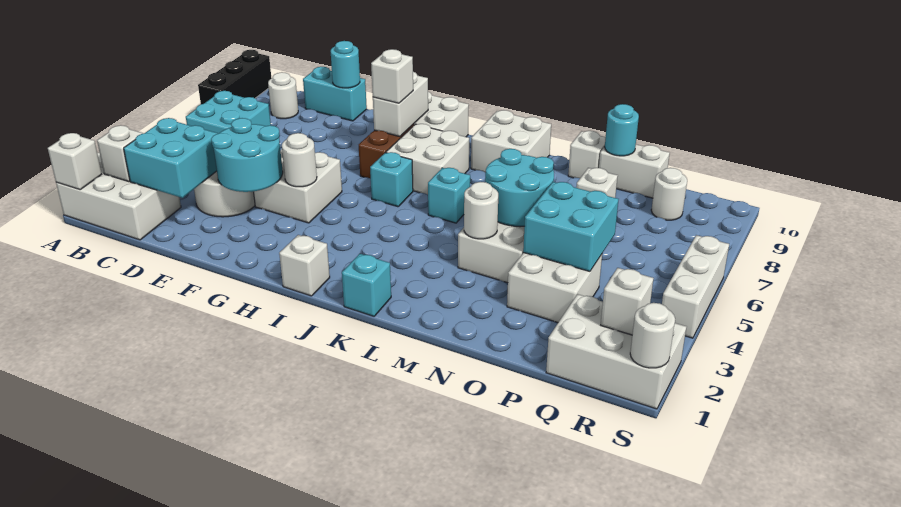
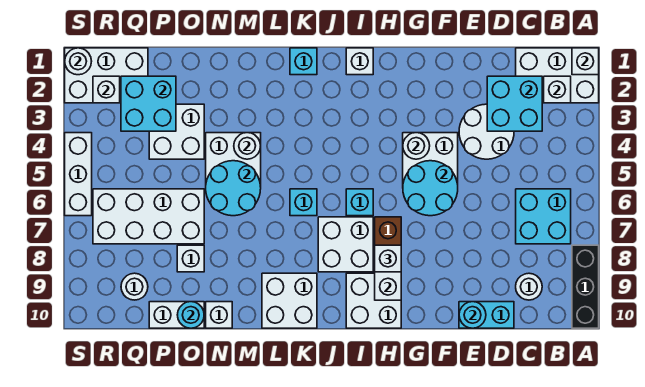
cyan 2x2 round brick [211,118,283,192] -> cyan 2x2 round brick moved to [403,161,458,216]
cyan 2x2 brick [523,182,619,271] -> cyan 2x2 brick moved to [121,76,176,131]
none -> white 2x4 brick [93,189,204,244]

